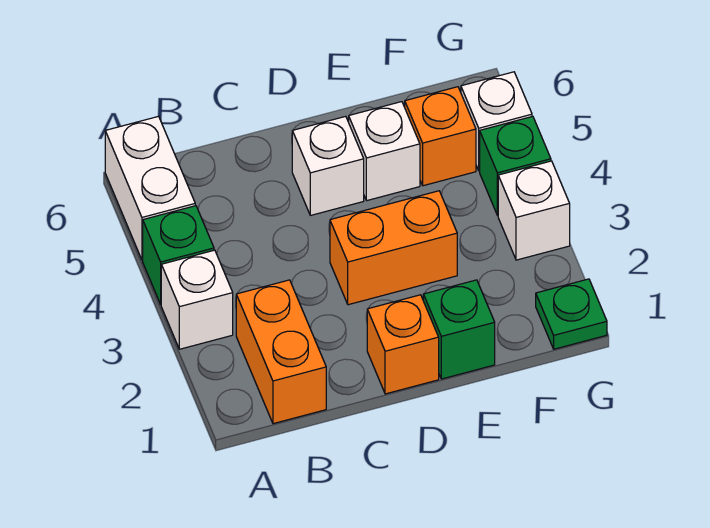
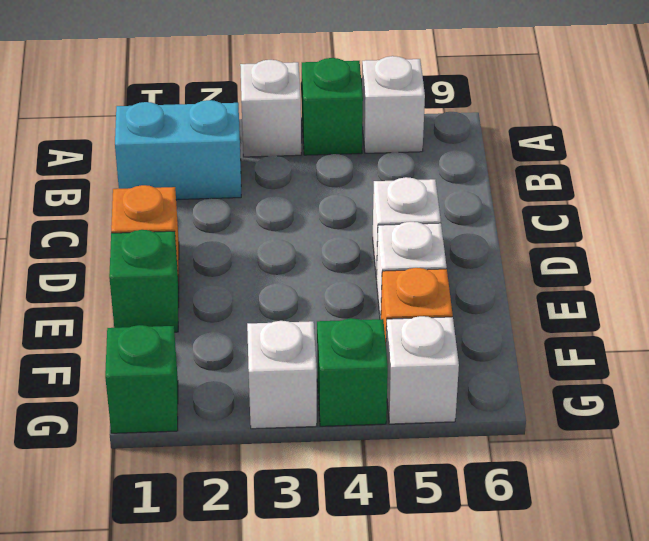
white 1x2 brick [105,116,195,260] -> white 1x1 brick [362,56,425,153]
orange 1x2 brick [236,280,326,424] -> cyan 1x2 brick [115,100,241,200]
orange 1x2 brick [330,191,457,305] -> none
green 1x1 plate [536,279,607,349] -> green 1x1 brick [105,325,178,433]

